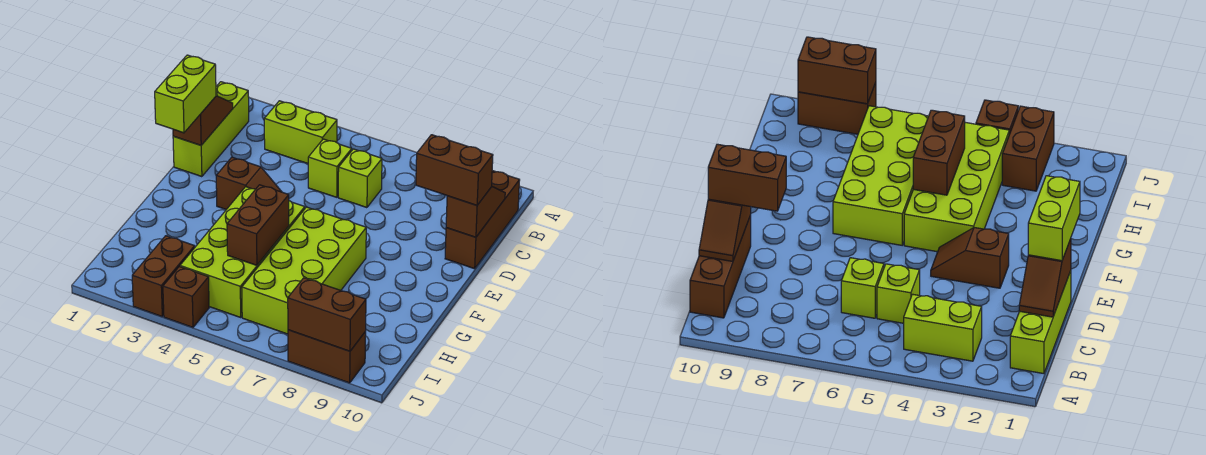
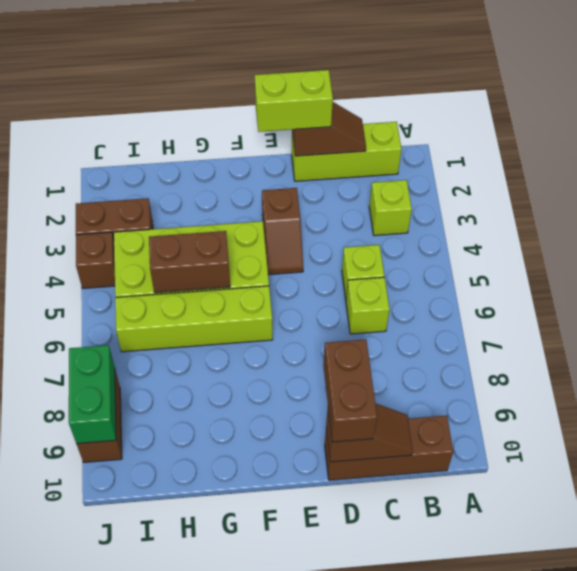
lime 1x2 brick [264,101,337,163] -> lime 1x1 brick [369,180,412,236]
lime 2x4 brick [242,207,366,334] -> lime 1x4 brick [115,286,273,352]
brown 1x2 brick [288,278,366,351] -> green 1x2 brick [69,345,116,444]

